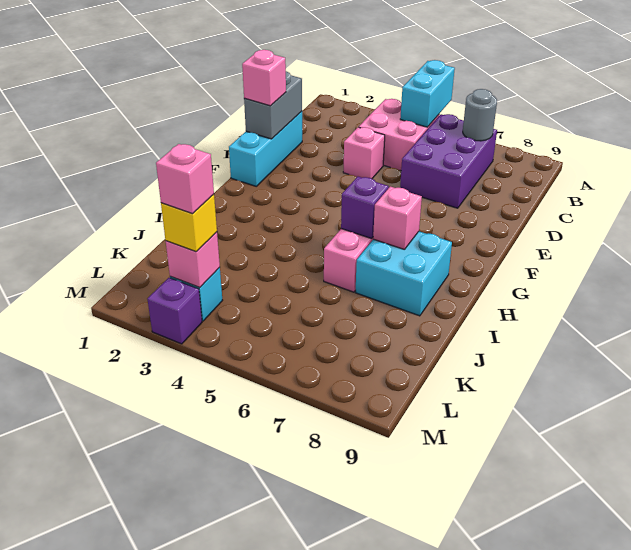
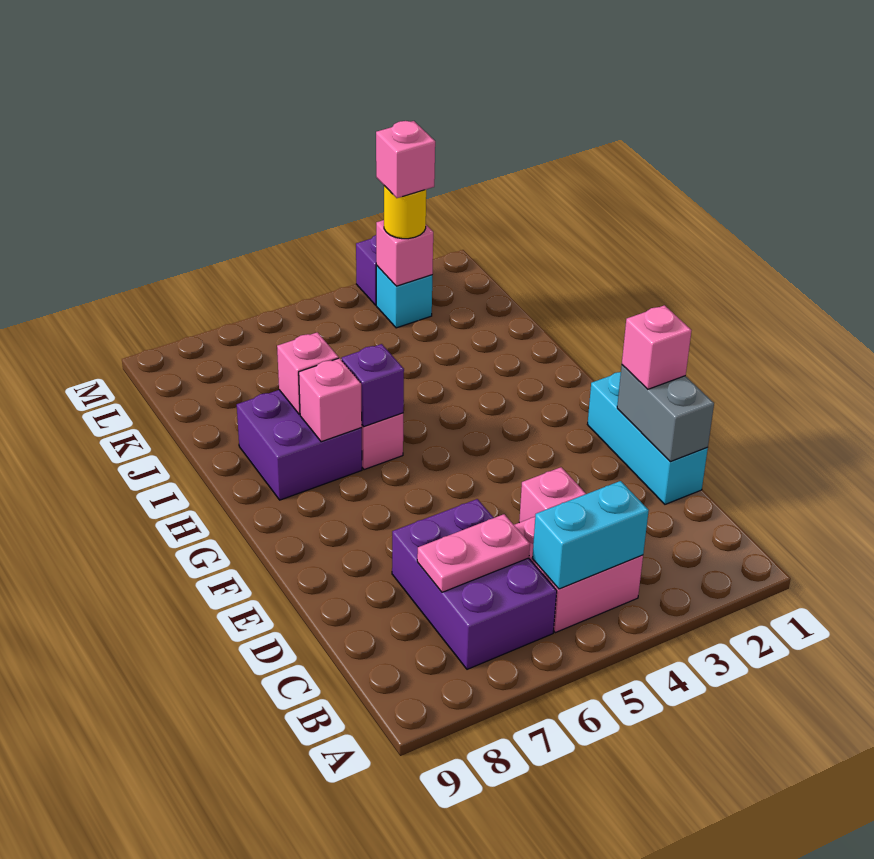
cyan 1x2 brick [400,60,455,127] -> cyan 1x2 brick turned to [532,481,649,589]
grey 1x1 round brick [463,89,497,141] -> none
none -> pink 1x2 plate [417,514,530,592]
cyan 2x2 brick [355,231,452,316] -> purple 2x2 brick [237,390,362,500]
none -> pink 1x1 brick [277,332,339,414]
yellow 1x1 brick [161,194,217,252] -> yellow 1x1 round brick [384,186,426,239]

